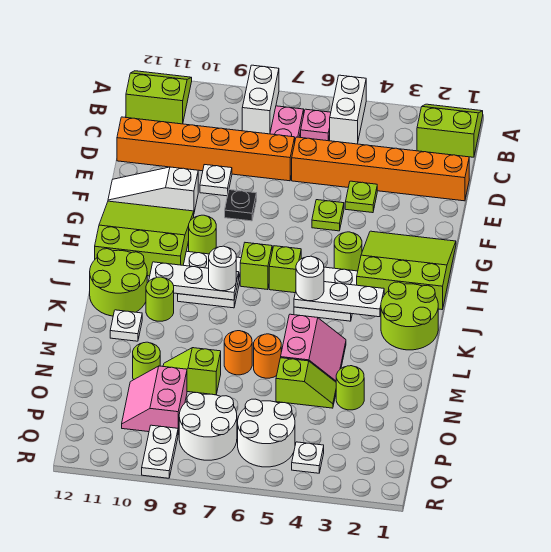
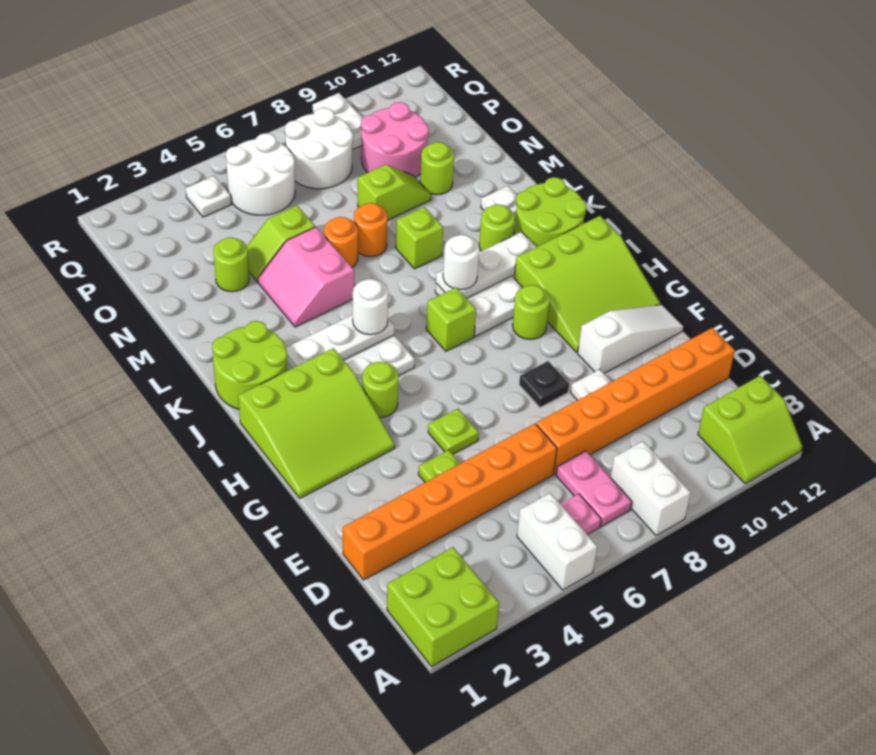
lime 2x2 slope [417,104,483,157] -> lime 2x2 brick [387,547,499,666]
lime 1x1 brick [269,246,301,293] -> lime 1x1 brick moved to [396,207,443,269]
pink 2x2 slope [122,366,187,434] -> pink 2x2 round brick [361,102,429,178]

